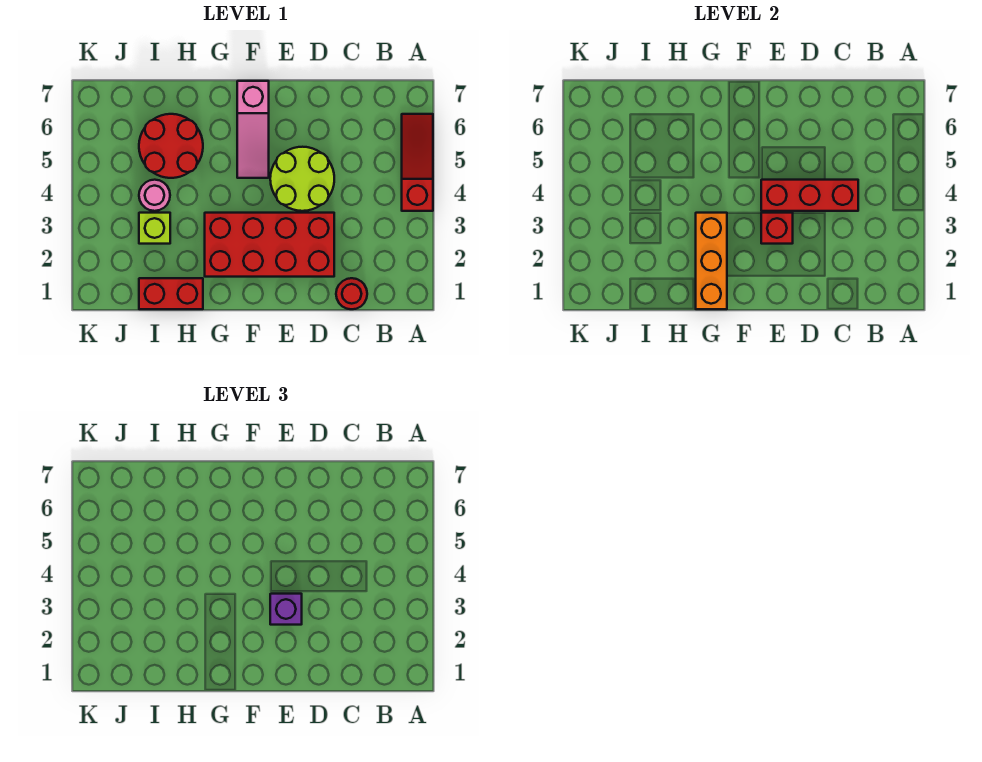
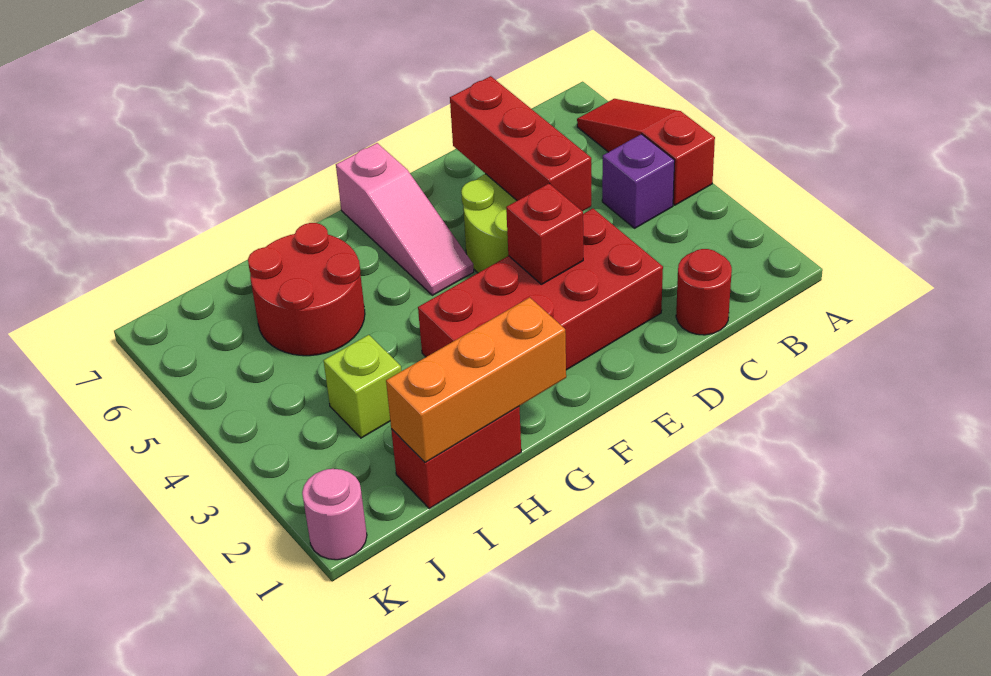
red 1x3 brick [761,180,858,211] -> red 1x3 brick turned to [450,76,591,211]
purple 1x1 brick [270,594,302,625] -> purple 1x1 brick moved to [602,134,675,228]
orange 1x3 brick [696,213,727,309] -> orange 1x3 brick turned to [386,297,566,462]
pink 1x1 round brick [139,180,170,211] -> pink 1x1 round brick moved to [302,469,367,560]

